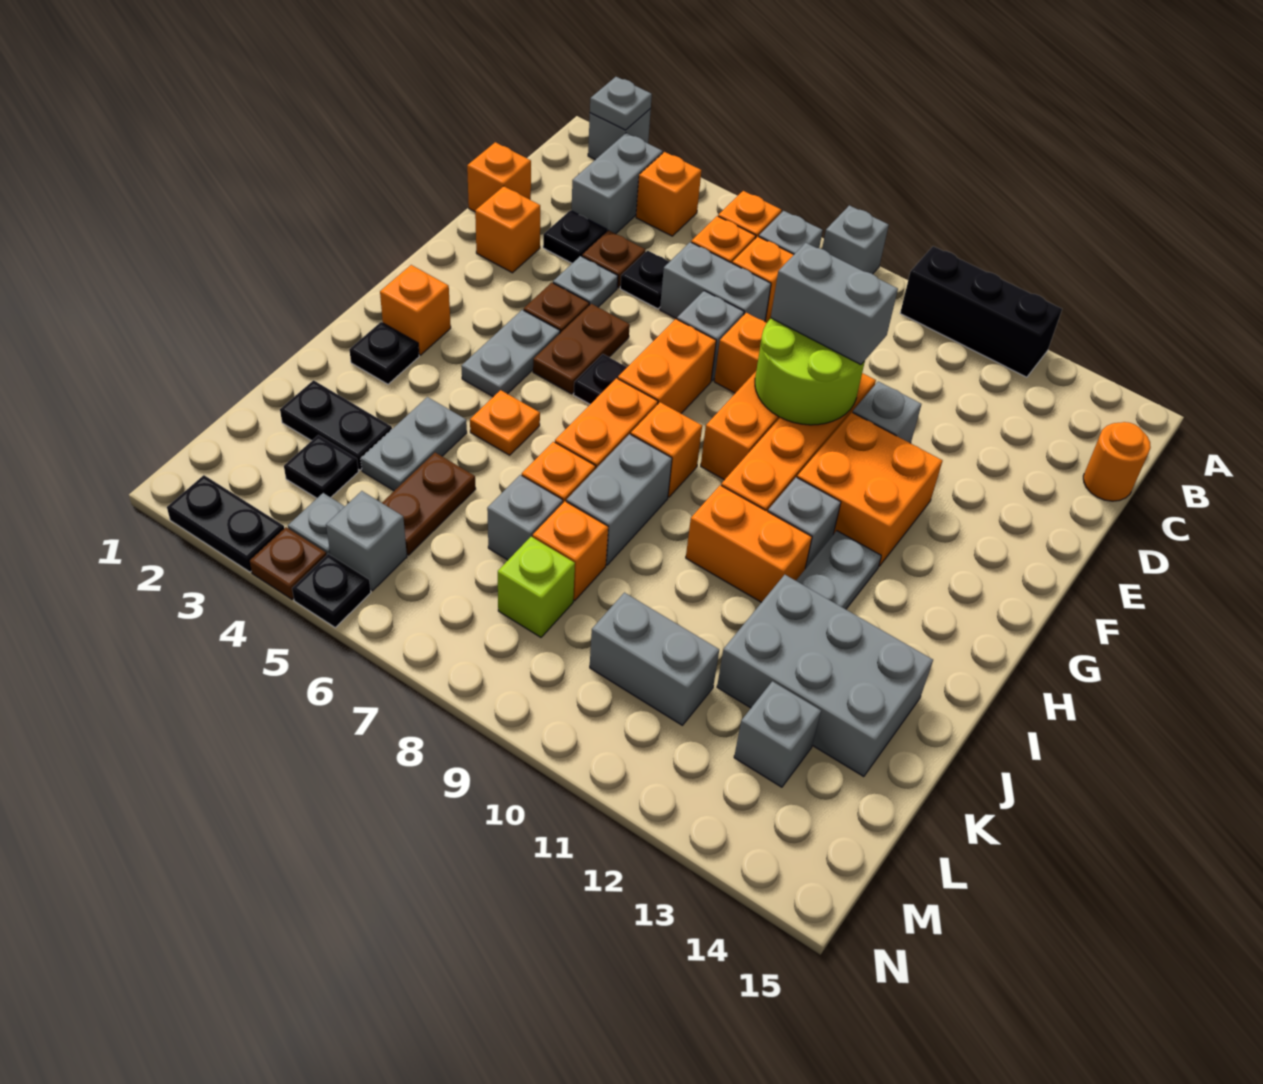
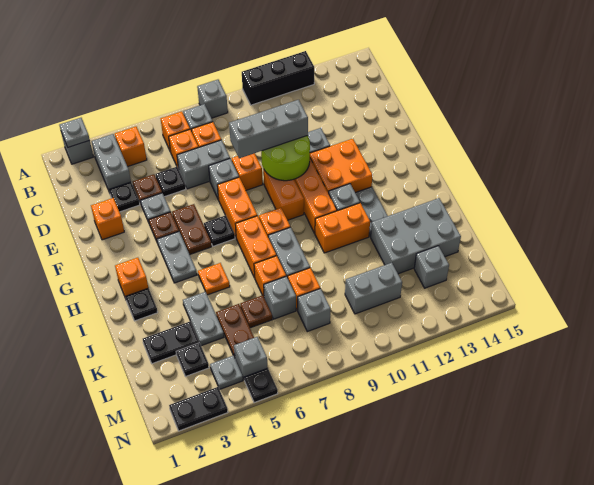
orange 1x1 round brick [1083,422,1151,501] -> none
orange 1x1 brick [467,142,531,212] -> none
grey 1x2 brick [771,243,898,365] -> grey 1x3 brick [229,100,308,158]
lime 1x1 brick [498,537,575,637] -> grey 1x1 brick [297,288,331,331]
brown 1x1 plate [249,527,326,600] -> brown 1x1 plate moved to [240,295,272,328]

